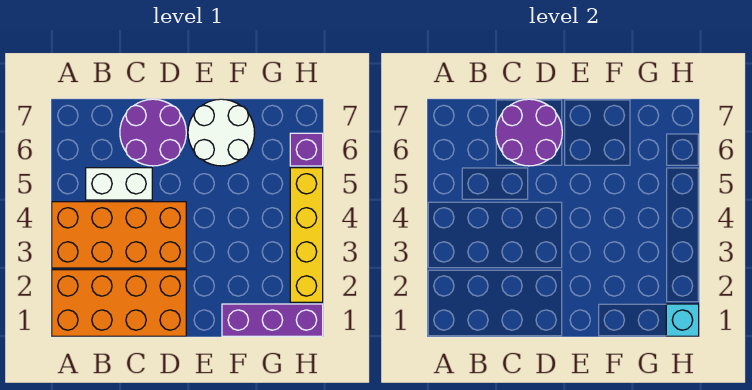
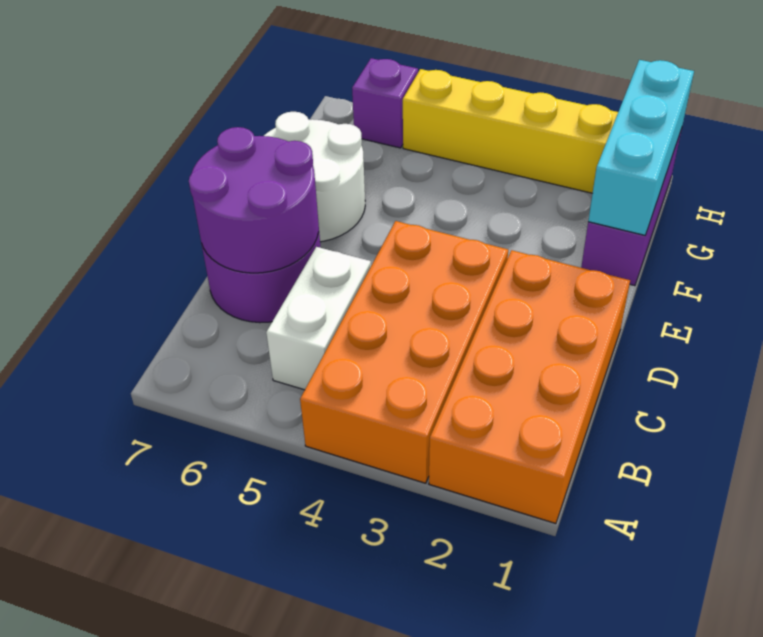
cyan 1x1 brick [666,304,699,336] -> cyan 1x3 brick [588,60,694,235]

